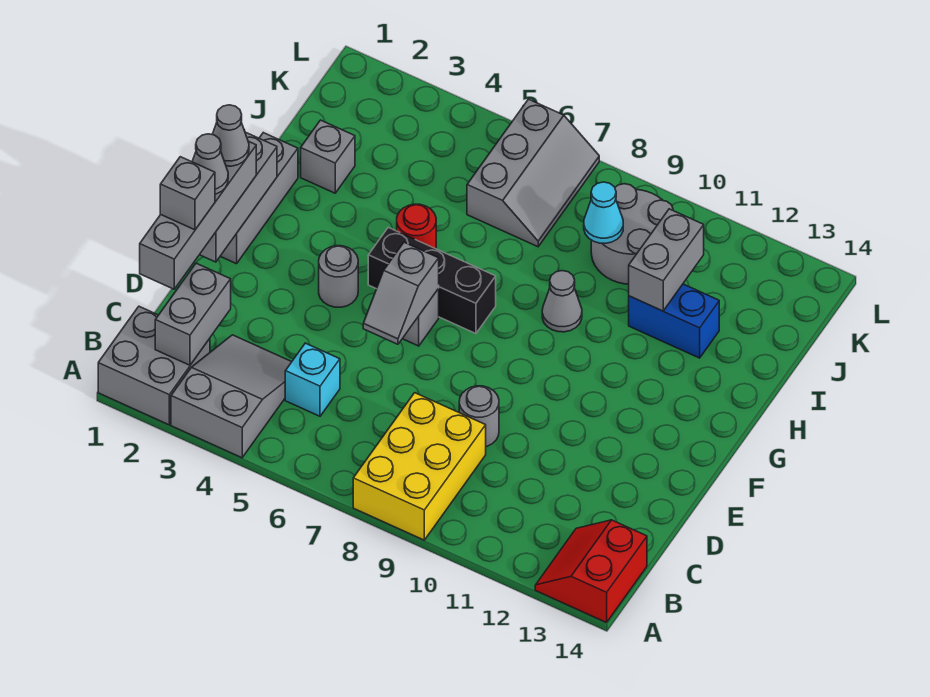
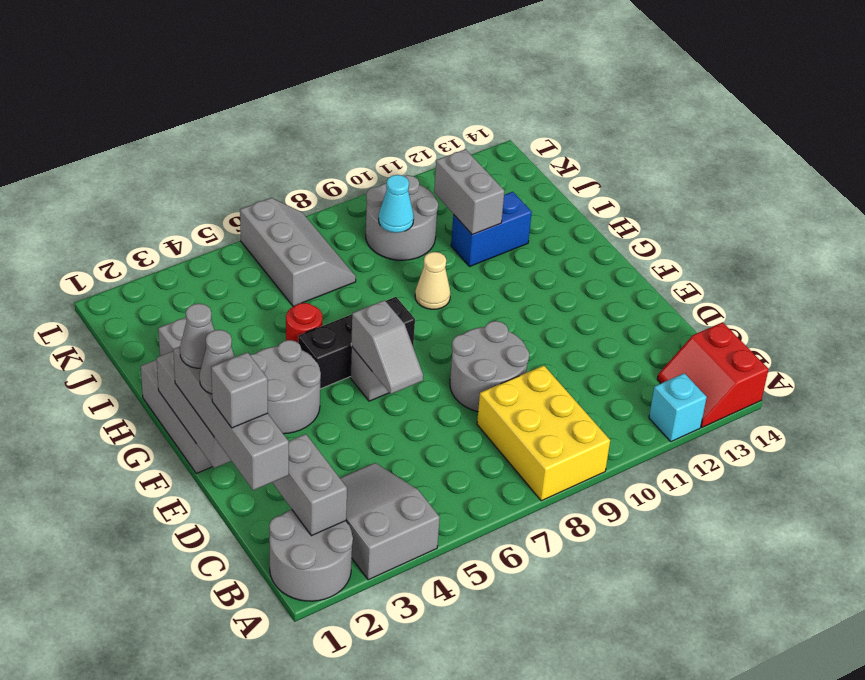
grey 2x2 brick [98,306,210,425] -> grey 2x2 round brick [269,509,353,601]
cyan 1x1 brick [285,343,340,416] -> cyan 1x1 brick moved to [649,373,707,442]
grey 1x1 round brick [459,386,499,447] -> grey 2x2 round brick [450,321,529,412]
grey 1x1 round brick [319,246,358,307] -> grey 2x2 round brick [250,340,321,434]
grey 1x1 cone [542,271,582,332] -> tan 1x1 cone [415,252,450,309]

